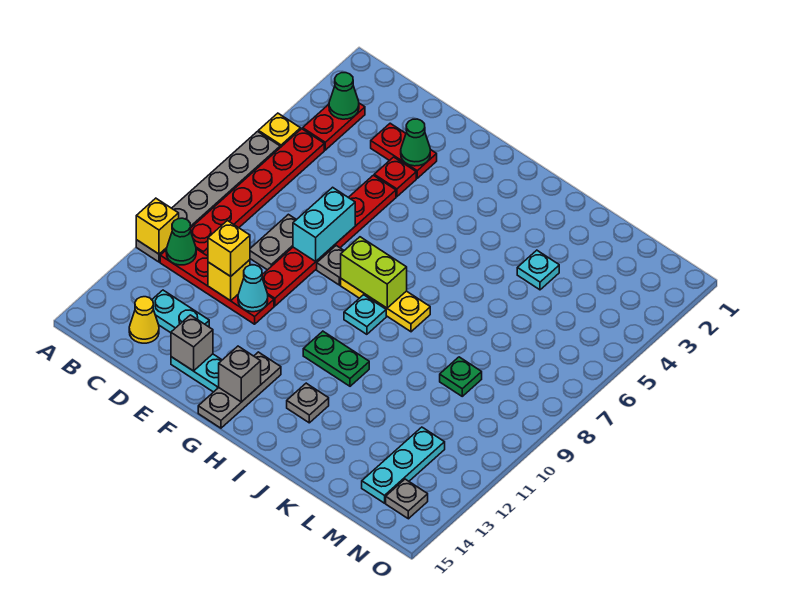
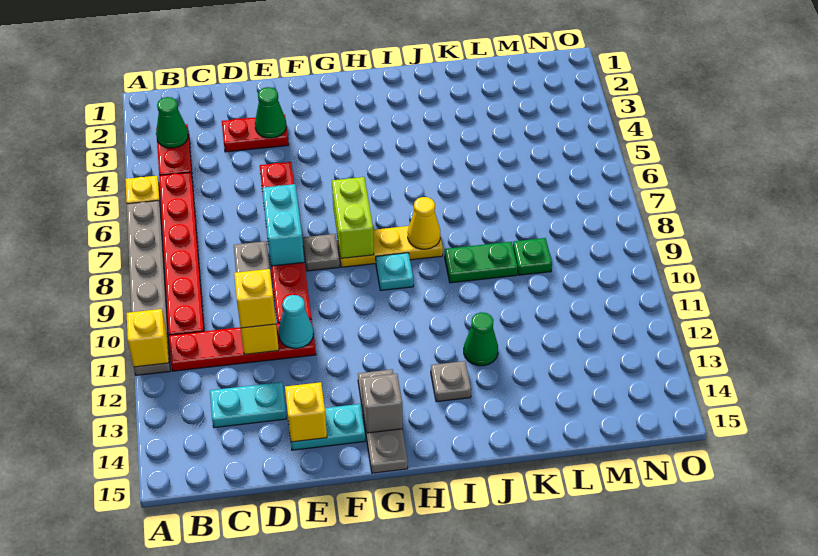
green 1x1 cone [166,218,196,265] -> green 1x1 cone moved to [464,313,498,366]
yellow 1x1 cone [129,297,159,343] -> yellow 1x1 cone moved to [408,197,440,249]
red 1x1 plate [374,157,416,197] -> none
grey 1x1 brick [171,315,213,371] -> yellow 1x1 brick [285,382,327,442]
lime 1x2 brick [341,237,407,308] -> lime 1x2 brick turned to [332,177,374,258]
green 1x2 plate [303,331,369,386] -> green 1x2 plate moved to [445,242,518,283]
cyan 1x1 plate [517,250,559,290] -> none
cyan 1x3 plate [362,427,445,503] -> none
grey 1x1 plate [386,479,428,519] -> none

